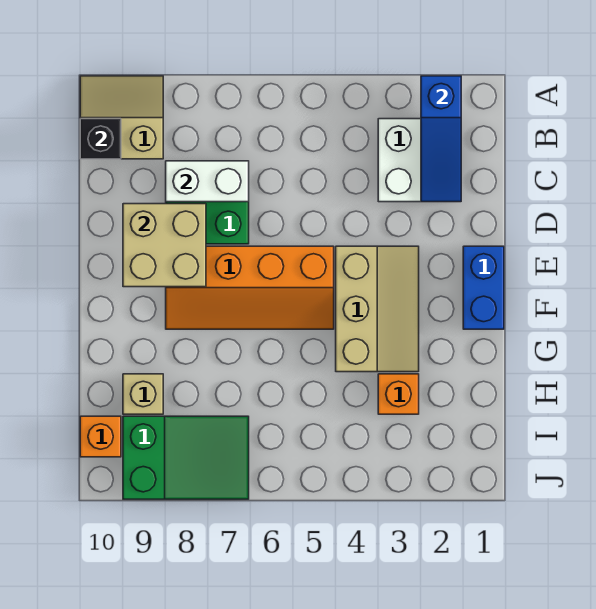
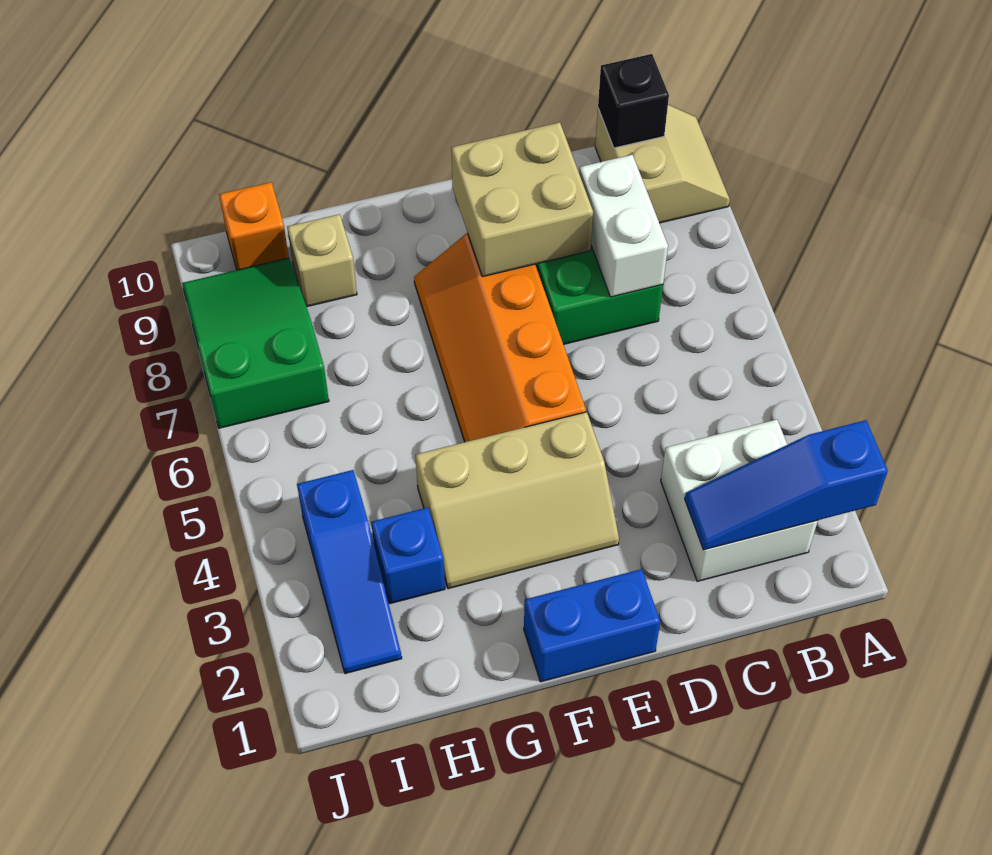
orange 1x1 brick [378,374,419,414] -> blue 1x1 brick [371,507,445,604]
none -> blue 1x3 slope [297,470,402,674]
green 2x3 slope [123,416,249,499] -> green 2x3 slope turned to [182,258,329,428]

